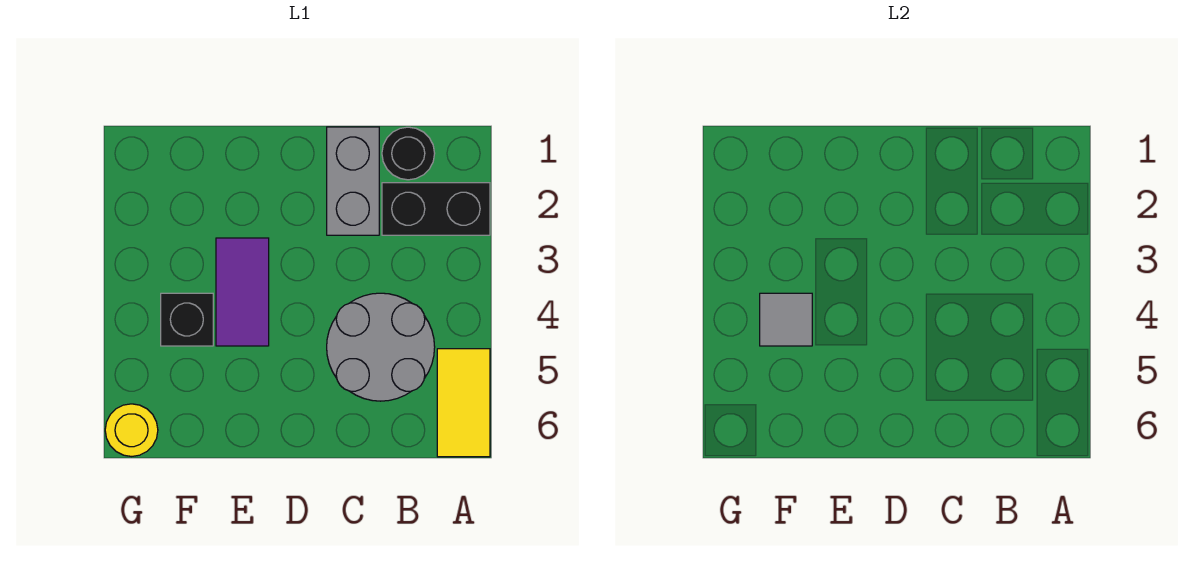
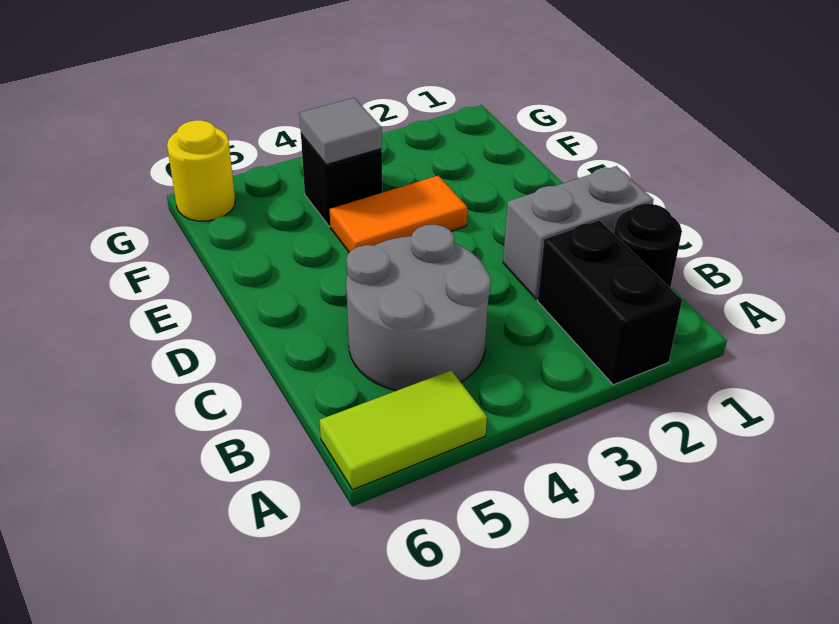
yellow 1x2 tile [437,349,490,457] -> lime 1x2 tile [320,371,487,490]
purple 1x2 tile [216,238,269,346] -> orange 1x2 tile [330,175,467,252]

